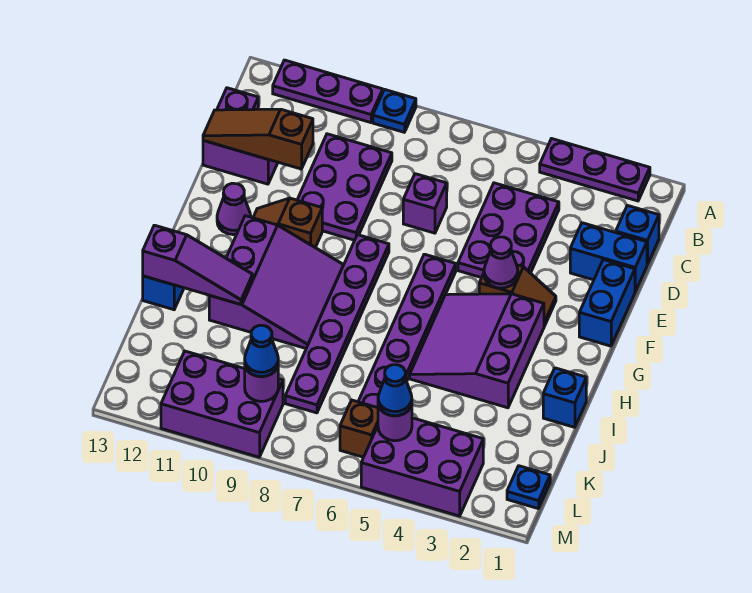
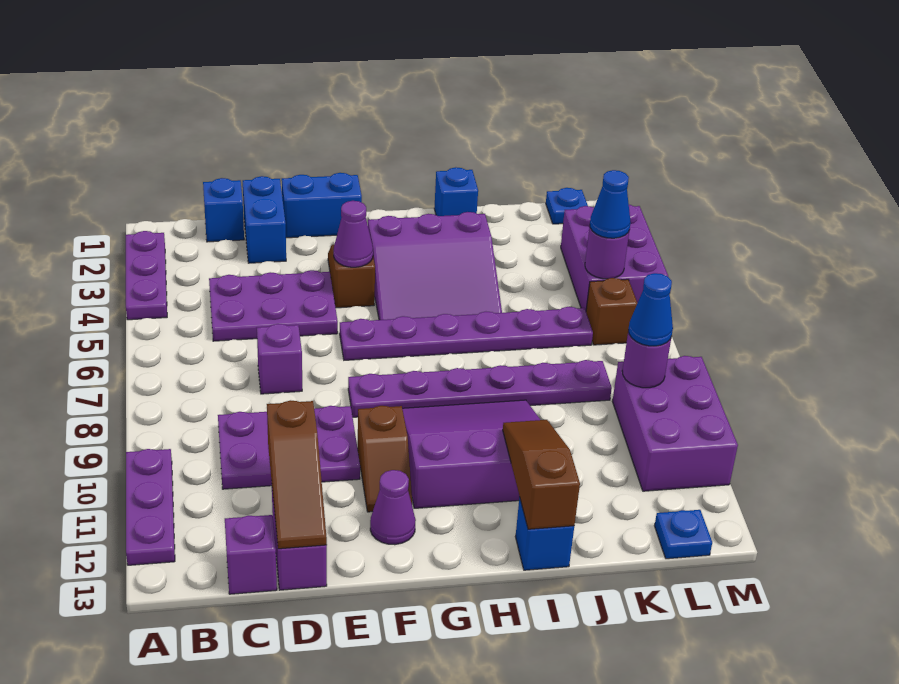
blue 1x1 plate [373,90,416,132] -> blue 1x1 plate moved to [655,510,712,559]
purple 1x3 slope [143,225,253,304] -> brown 1x3 slope [503,420,580,529]

